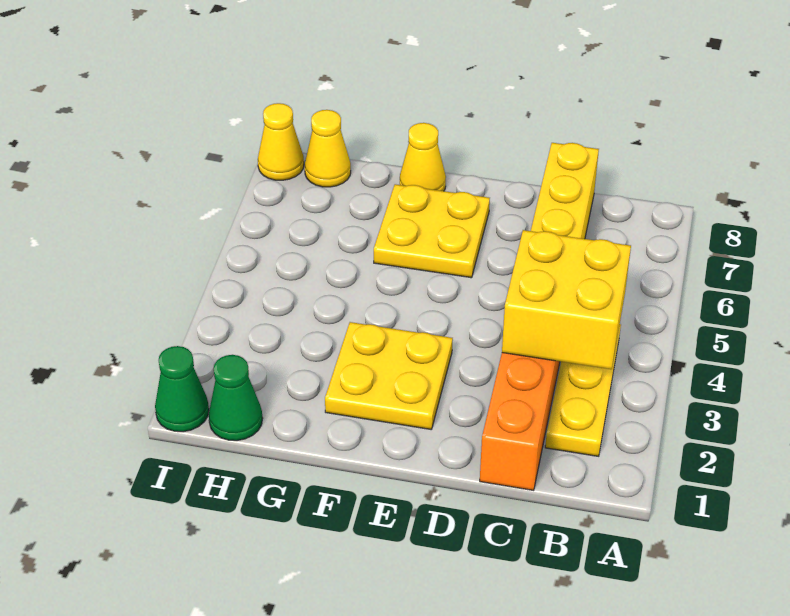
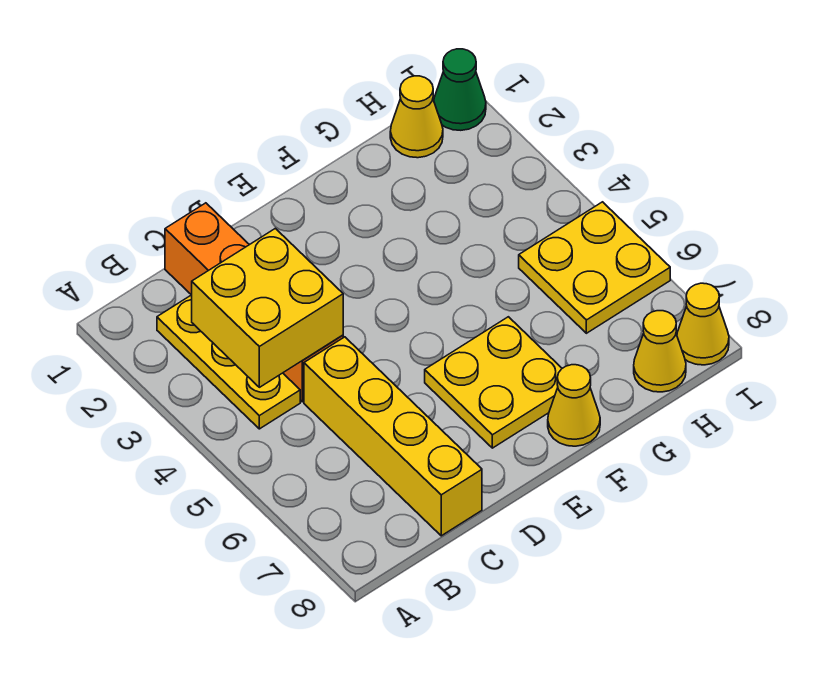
yellow 2x2 plate [325,322,453,429] -> yellow 2x2 plate moved to [519,202,670,333]
green 1x1 cone [209,355,263,441] -> yellow 1x1 cone [390,76,443,158]

